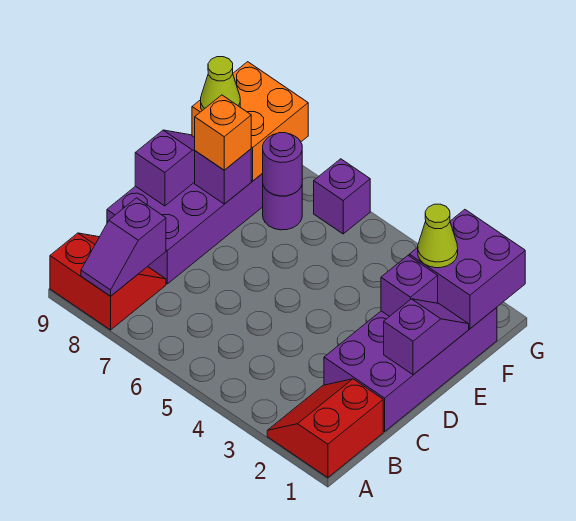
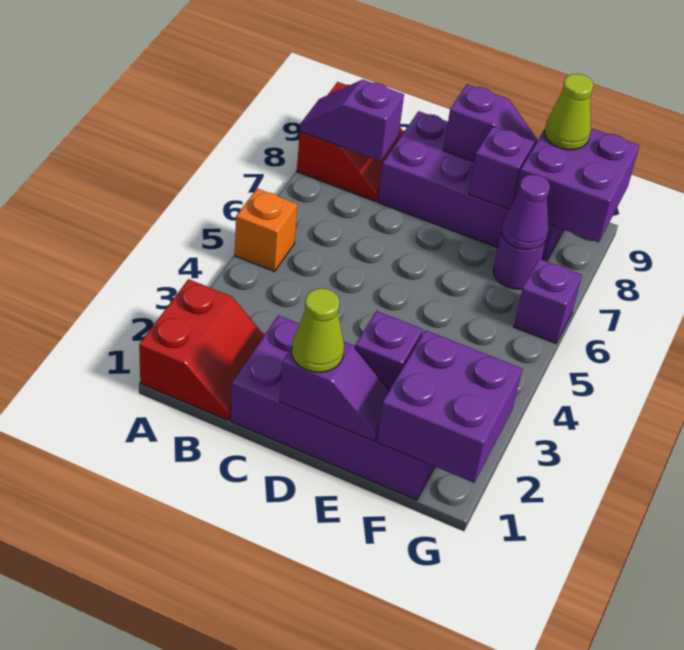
red 2x2 slope [267,379,383,478] -> red 2x2 slope turned to [139,279,264,420]
orange 1x1 brick [195,95,251,170] -> orange 1x1 brick moved to [235,188,298,272]
lime 1x1 cone [418,204,458,268] -> lime 1x1 cone moved to [292,288,344,372]
purple 1x1 round brick [262,133,302,196] -> purple 1x1 cone [502,174,550,250]
orange 2x2 brick [192,62,308,181] -> purple 2x2 brick [514,128,640,242]

